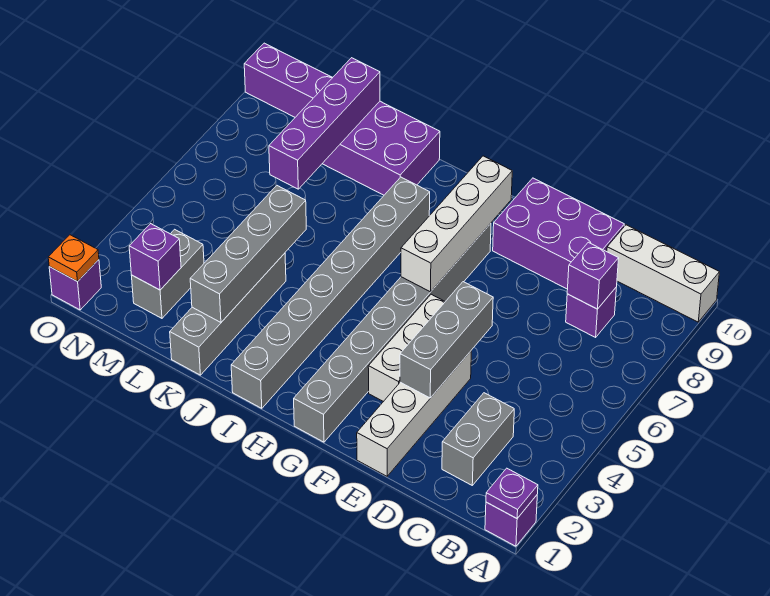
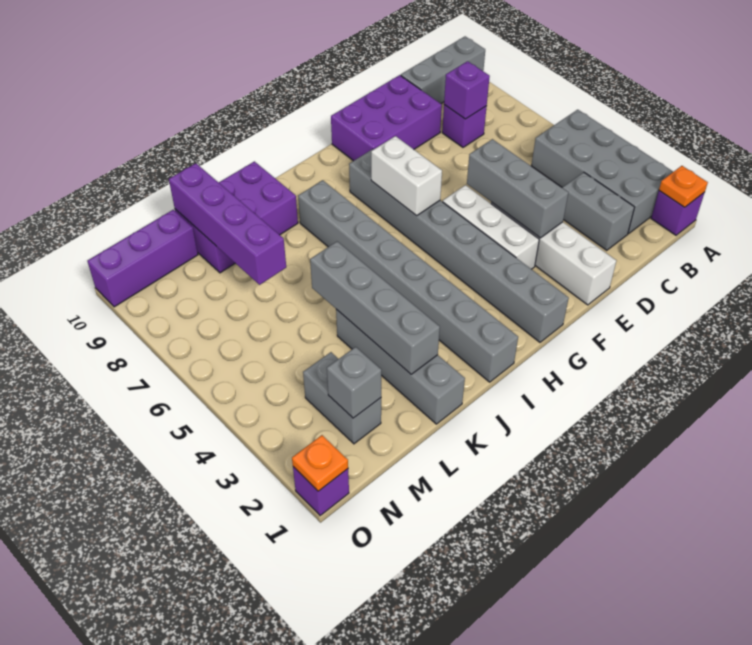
purple 1x1 plate [486,468,538,518] -> orange 1x1 plate [659,166,708,207]
none -> grey 2x4 brick [531,110,673,234]
white 1x3 brick [607,225,719,322] -> grey 1x3 brick [401,36,485,104]
white 1x4 brick [401,156,512,292] -> white 1x2 brick [371,136,442,216]
purple 1x1 brick [129,224,181,290] -> grey 1x1 brick [327,347,381,418]

